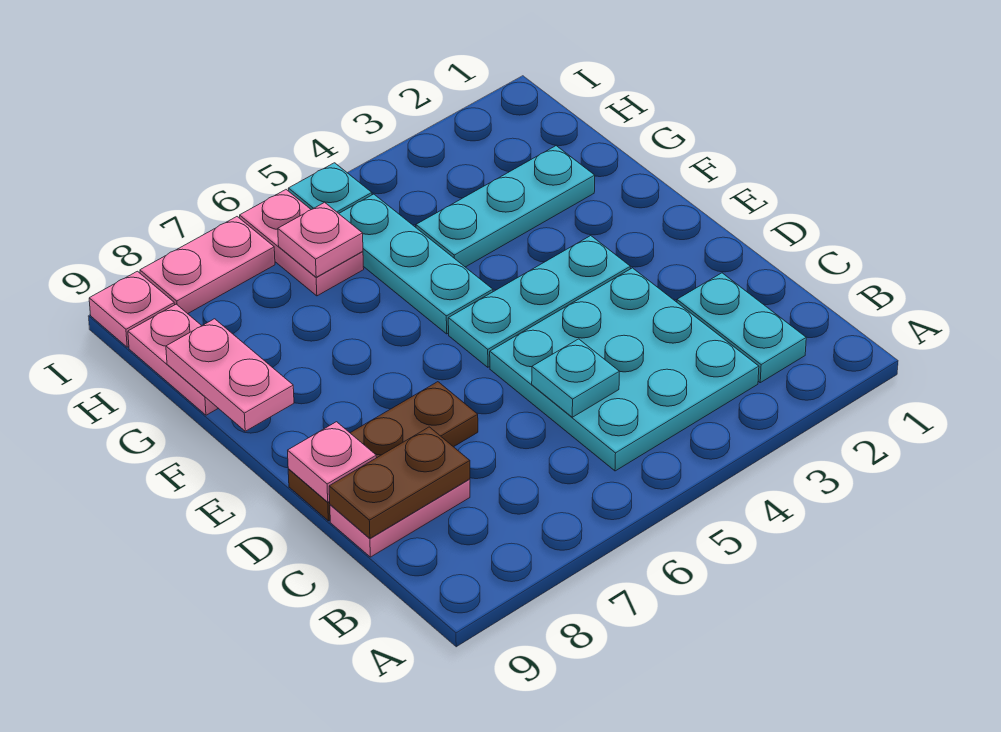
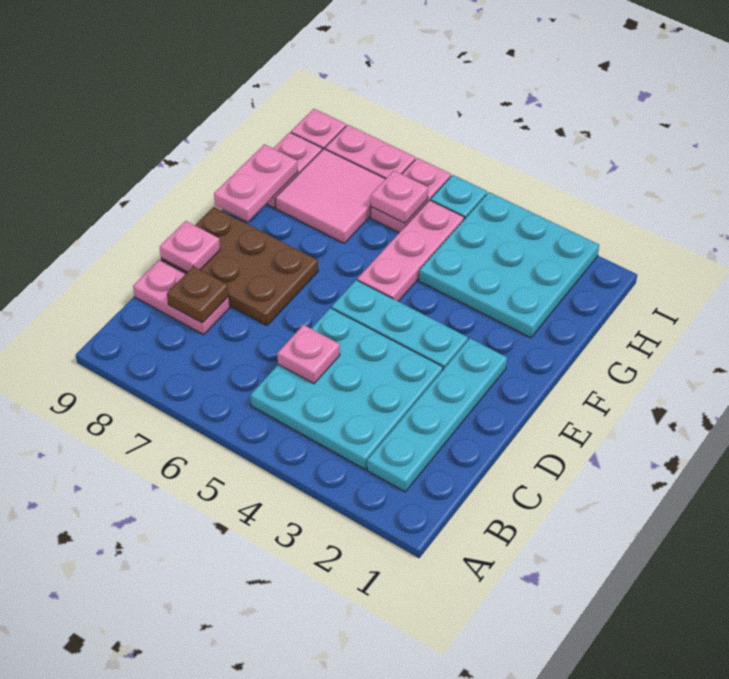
cyan 1x2 plate [677,273,806,383] -> cyan 1x4 plate [367,338,507,492]
cyan 1x1 plate [532,339,619,417] -> pink 1x1 plate [278,325,340,384]
brown 1x2 plate [329,427,470,538] -> brown 1x1 plate [167,266,229,323]
brown 1x3 plate [288,382,478,521] -> brown 2x3 plate [161,207,318,325]
cyan 1x3 plate [339,194,493,334] -> pink 1x3 plate [357,200,464,301]
cyan 1x3 plate [416,146,595,267] -> cyan 3x3 plate [419,192,599,338]
none -> pink 2x2 tile [275,149,385,243]

